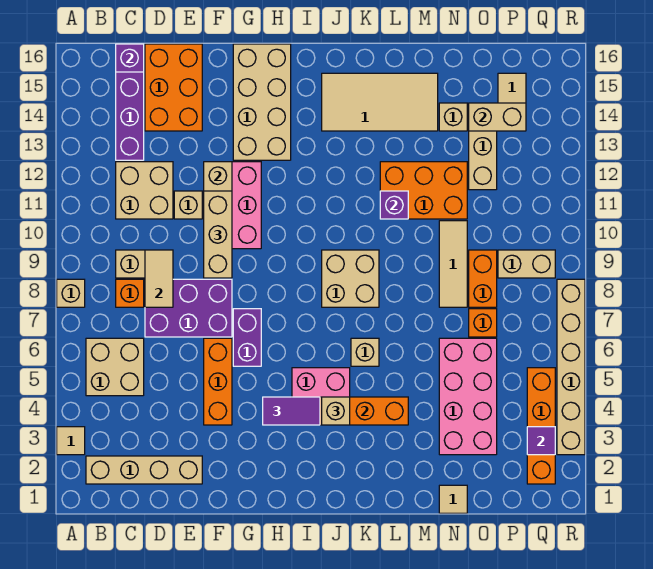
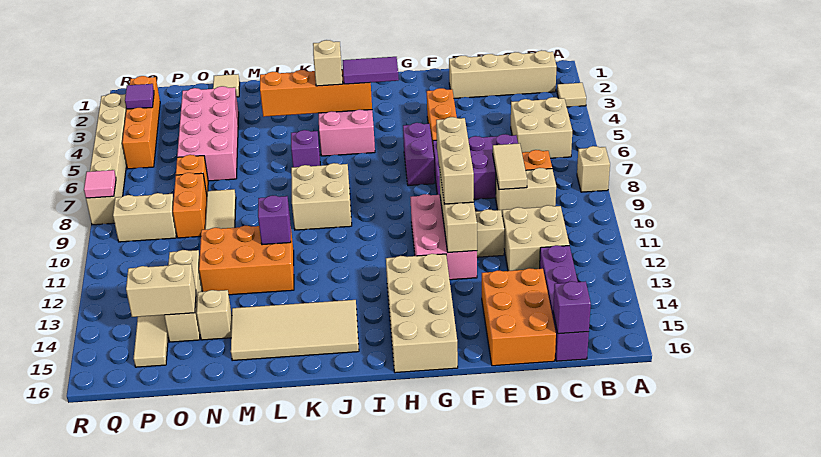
tan 1x1 brick [351,338,379,366] -> purple 1x1 brick [291,130,320,167]
none -> pink 1x1 tile [84,170,116,198]

